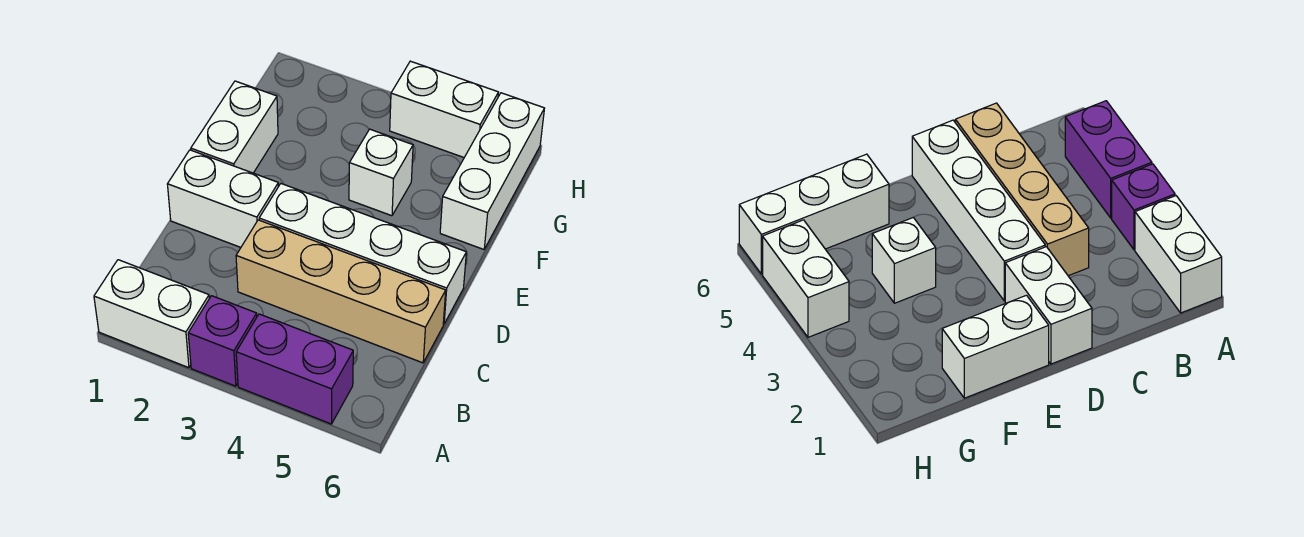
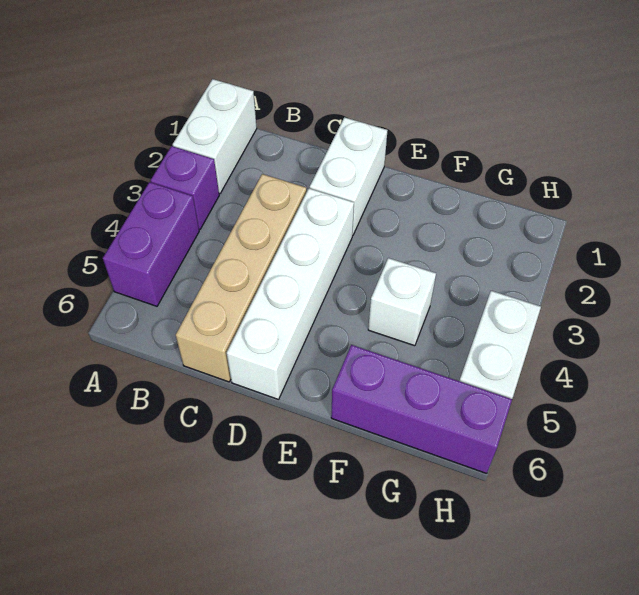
white 1x2 brick [191,81,278,173] -> none
white 1x3 brick [440,93,544,249] -> purple 1x3 brick [331,345,512,473]

